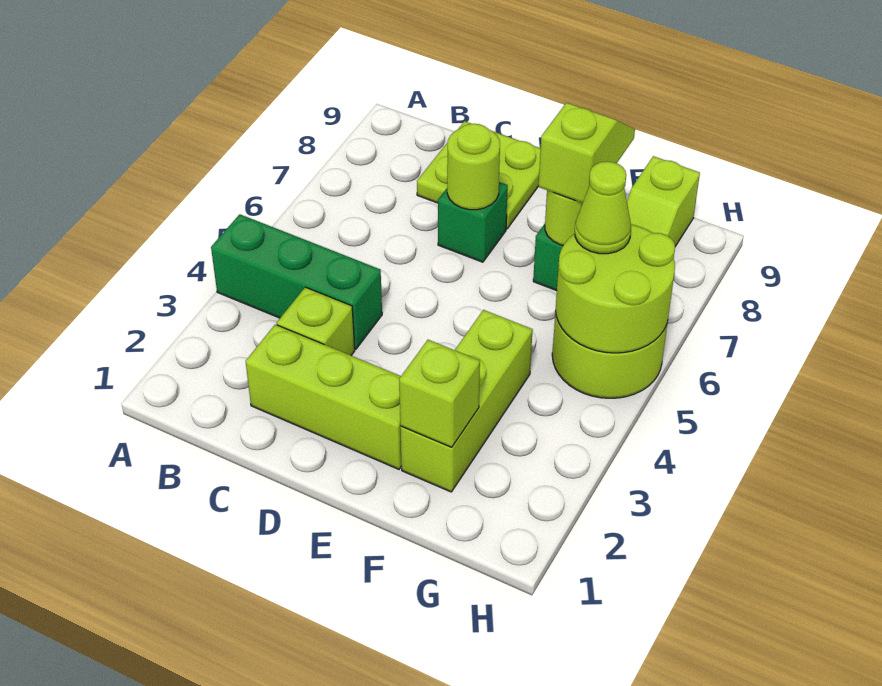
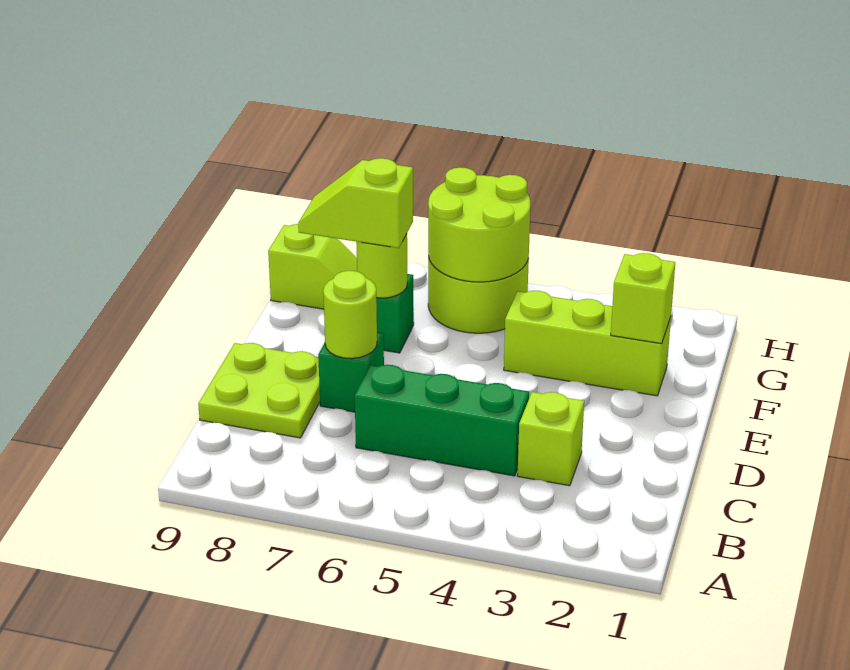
green 1x3 brick [211,214,382,349] -> green 1x3 brick turned to [355,365,529,476]
lime 1x3 brick [246,324,401,469] -> none
lime 1x1 cone [575,161,631,254] -> none

